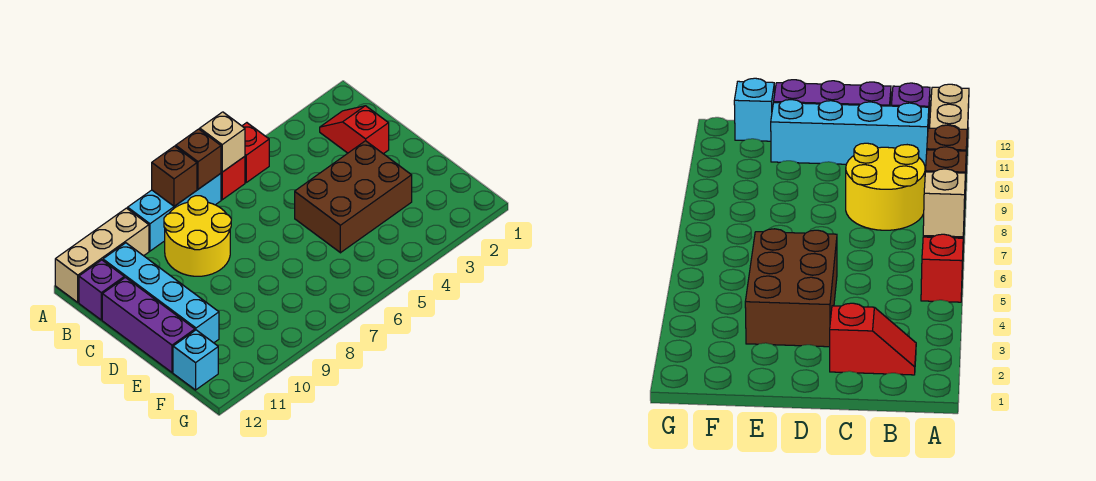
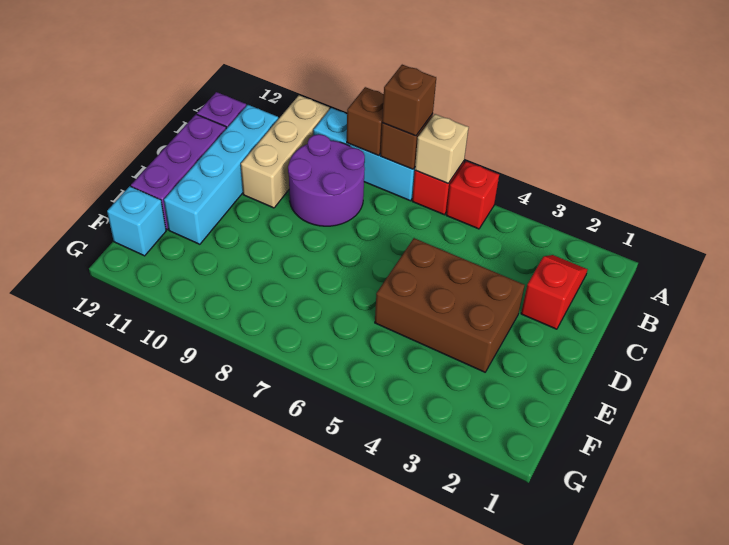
none -> brown 1x1 brick [382,65,436,136]
tan 1x3 brick [55,208,149,302] -> tan 1x3 brick turned to [241,95,329,208]
yellow 2x2 round brick [164,196,231,276] -> purple 2x2 round brick [288,134,365,226]

